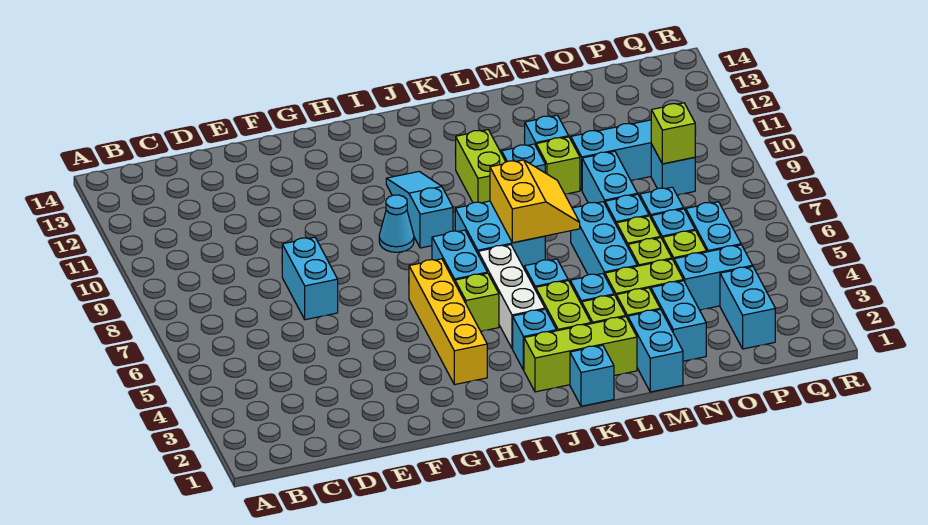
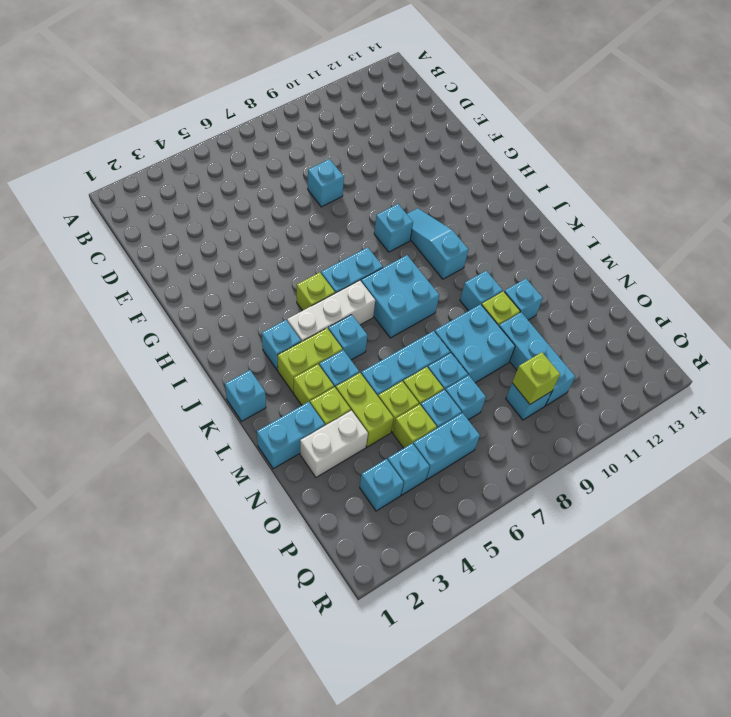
cyan 1x2 brick [282,237,338,320] -> cyan 1x1 brick [308,159,344,207]
yellow 1x4 brick [409,259,487,385] -> none
cyan 1x1 cone [379,195,414,252] -> cyan 1x1 brick [374,204,413,252]
cyan 1x3 slope [386,172,453,248] -> cyan 1x3 slope turned to [407,208,468,279]
lime 1x3 brick [524,317,637,392] -> none
yellow 2x2 slope [490,160,580,243] -> none
lime 1x2 brick [455,130,505,203] -> none
cyan 1x2 brick [651,281,706,361] -> white 1x2 brick [300,411,368,477]
cyan 1x2 brick [582,151,638,203] -> cyan 2x2 brick [435,304,515,383]
cyan 1x2 brick [674,245,753,310] -> cyan 1x1 brick [387,443,430,495]
cyan 1x2 brick [720,266,775,349] -> cyan 1x1 brick [360,459,404,511]

